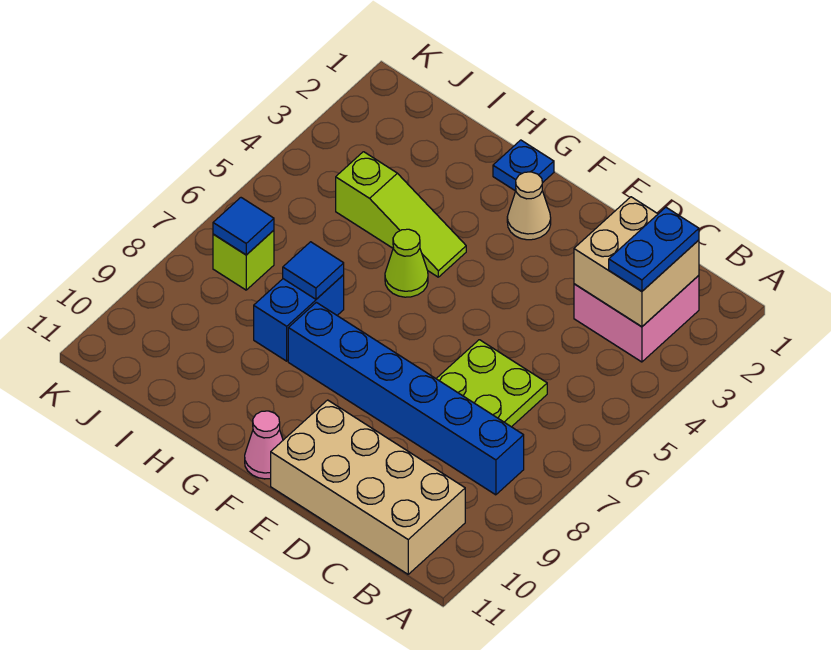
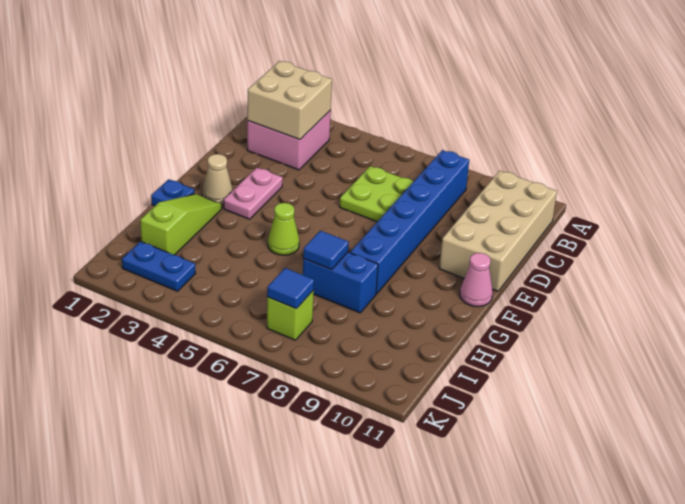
blue 1x2 plate [609,207,699,291] -> blue 1x2 plate moved to [122,241,196,291]
none -> pink 1x2 plate [224,168,283,219]
lime 1x3 slope [336,152,466,277] -> lime 1x3 slope moved to [140,194,221,255]

